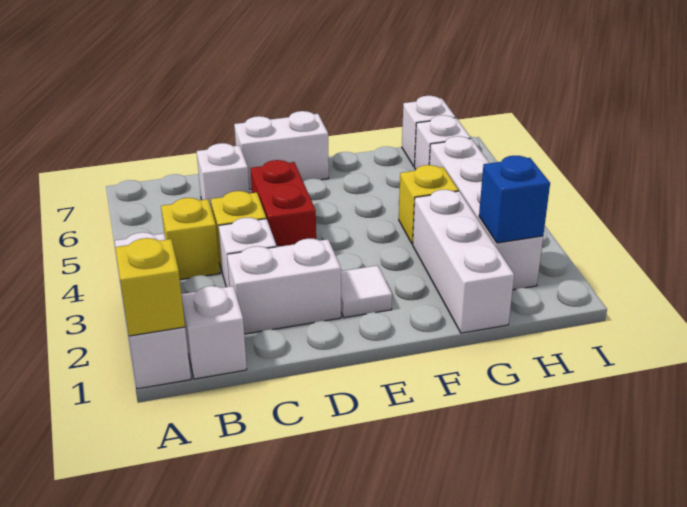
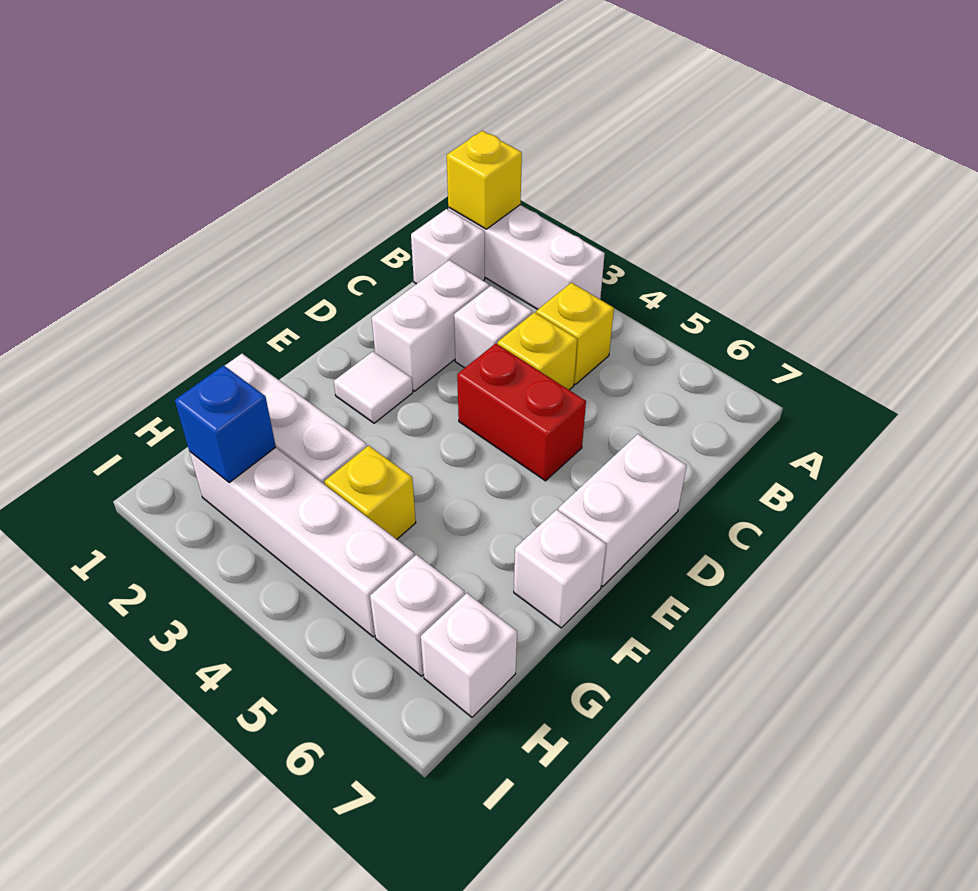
white 1x1 brick [197,143,249,210] -> white 1x1 brick moved to [514,510,606,628]

